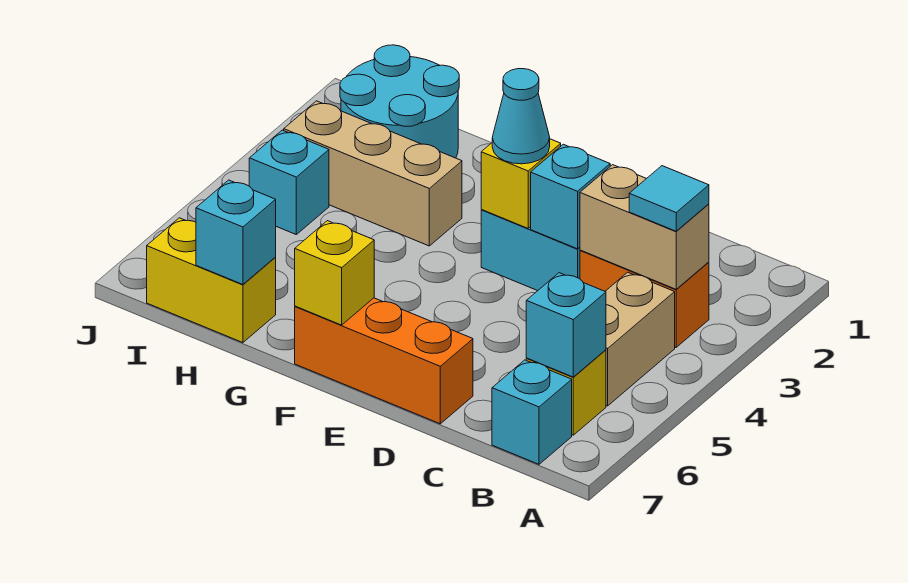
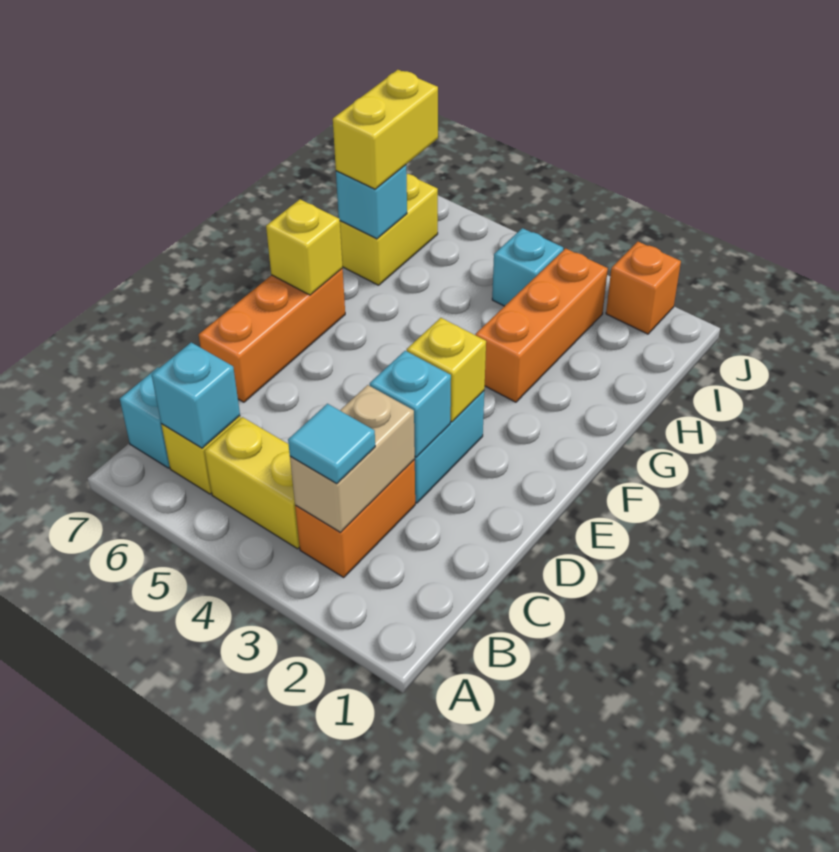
tan 1x2 brick [605,272,675,406] -> yellow 1x2 brick [205,417,300,549]
cyan 1x1 cone [492,69,550,164] -> none
tan 1x3 brick [284,101,462,246] -> orange 1x3 brick [475,248,608,402]
cyan 2x2 round brick [340,45,459,158] -> none
none -> yellow 1x2 brick [333,70,438,189]
none -> orange 1x1 brick [606,242,681,334]

